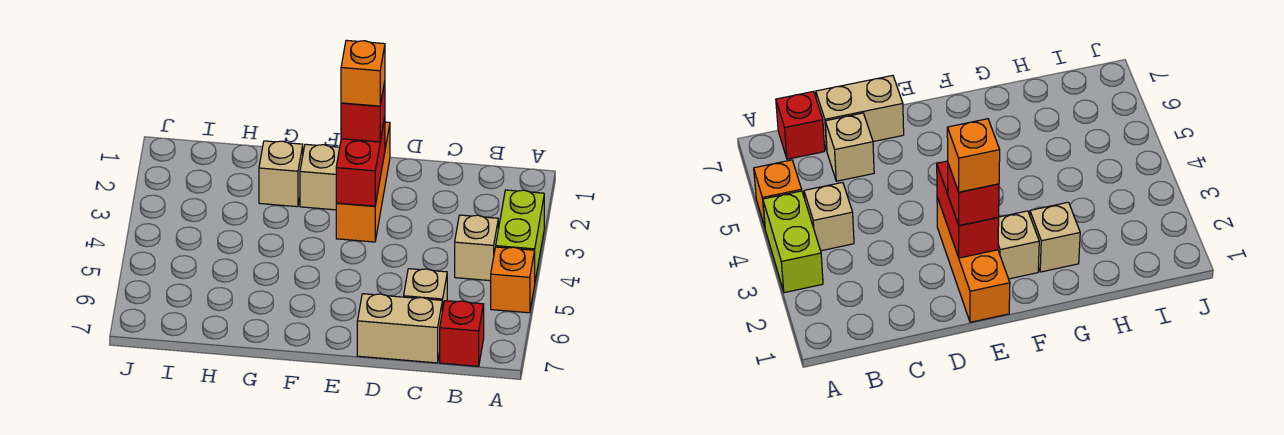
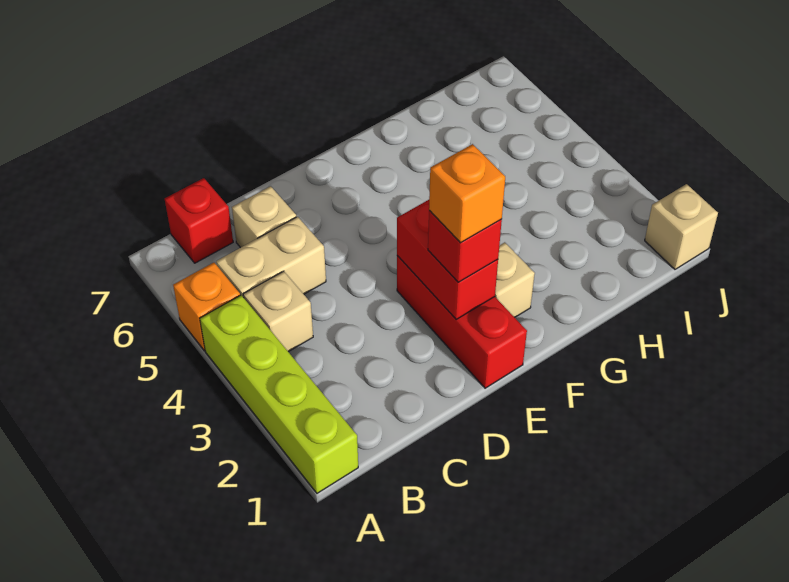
lime 1x2 brick [496,190,544,280] -> lime 1x4 brick [200,295,358,493]
tan 1x2 brick [357,294,442,363] -> tan 1x2 brick moved to [216,217,326,298]
orange 1x3 brick [336,122,390,242] -> red 1x3 brick [397,256,527,388]
tan 1x1 brick [259,141,303,207] -> tan 1x1 brick moved to [645,184,718,269]

